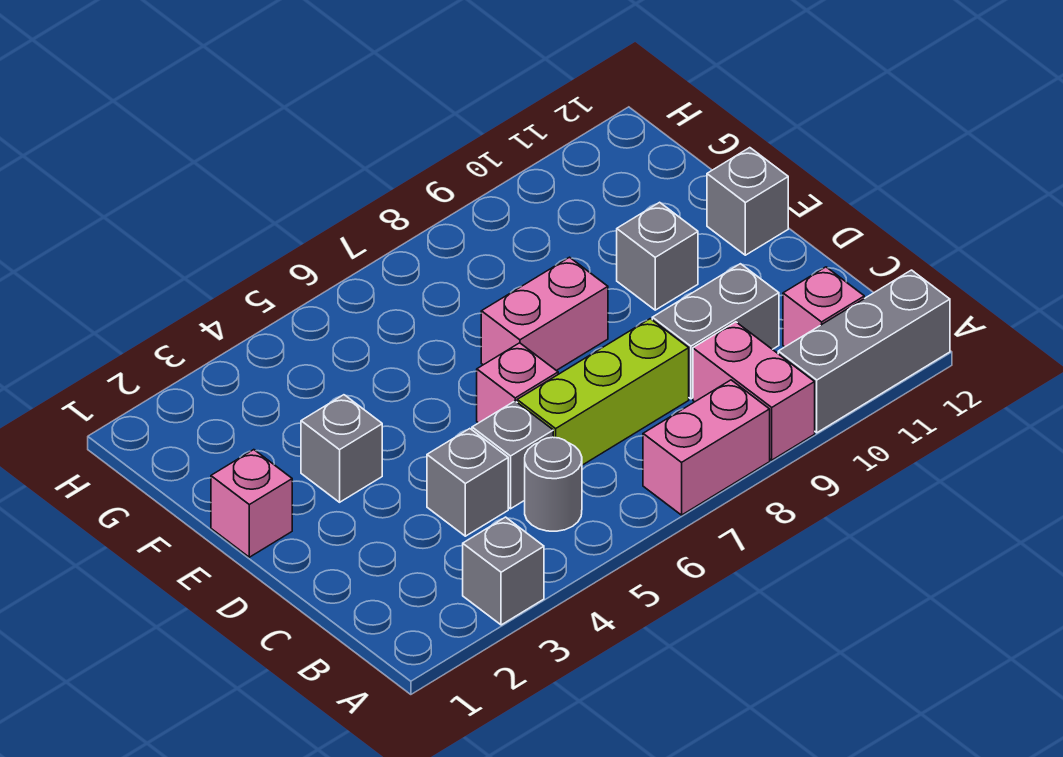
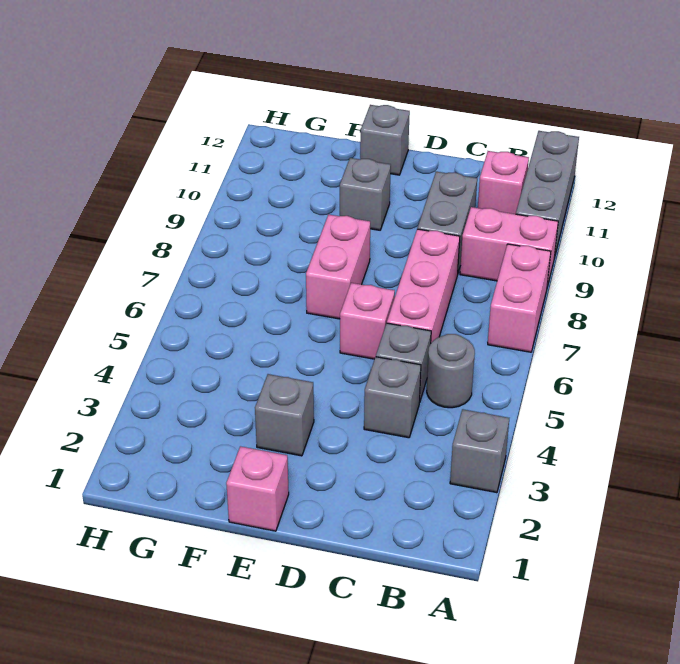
lime 1x3 brick [517,319,689,465] -> pink 1x3 brick [387,229,460,342]

